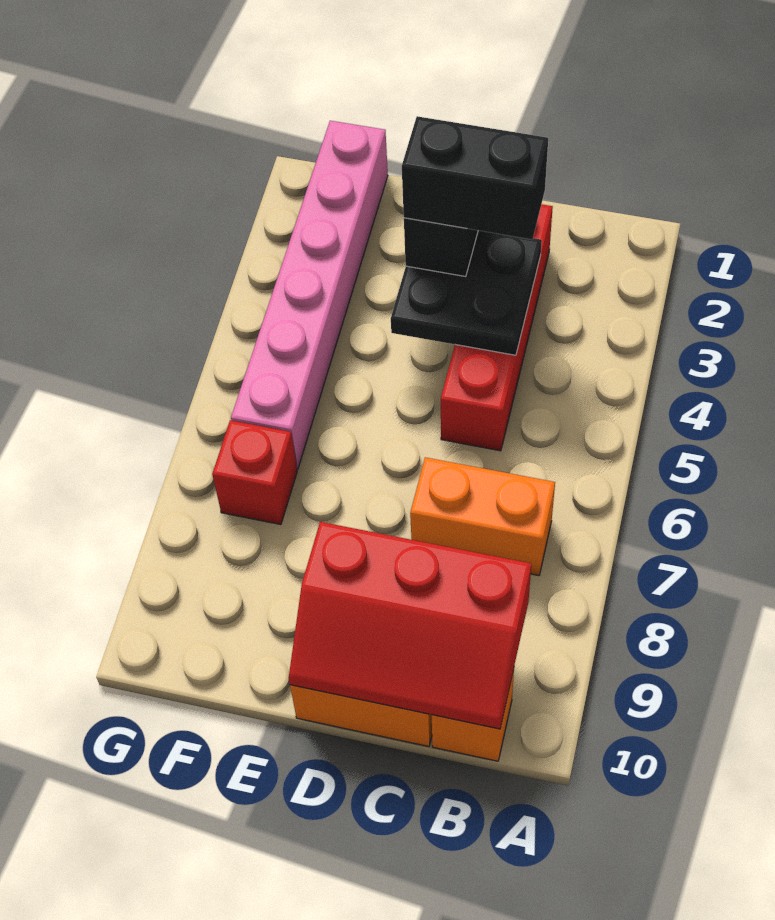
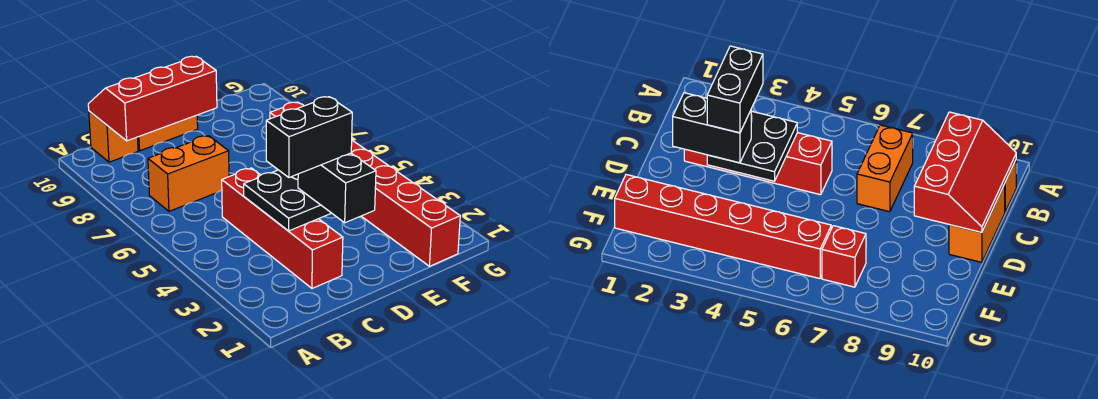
pink 1x6 brick [231,121,388,469] -> red 1x6 brick [351,140,460,266]

